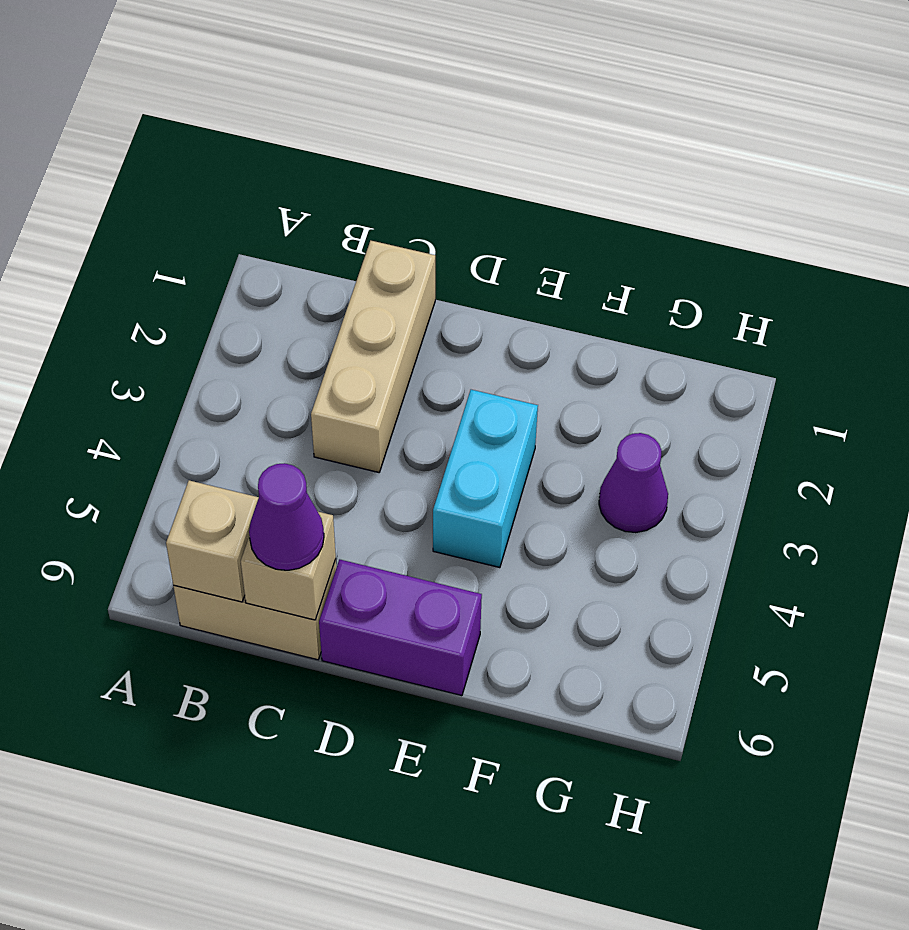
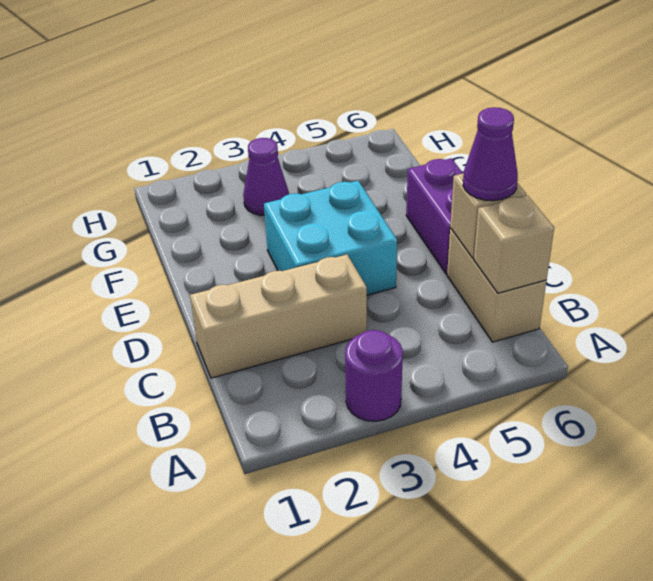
none -> purple 1x1 round brick [345,330,403,421]
cyan 1x2 brick [433,390,538,568] -> cyan 2x2 brick [264,181,397,295]

